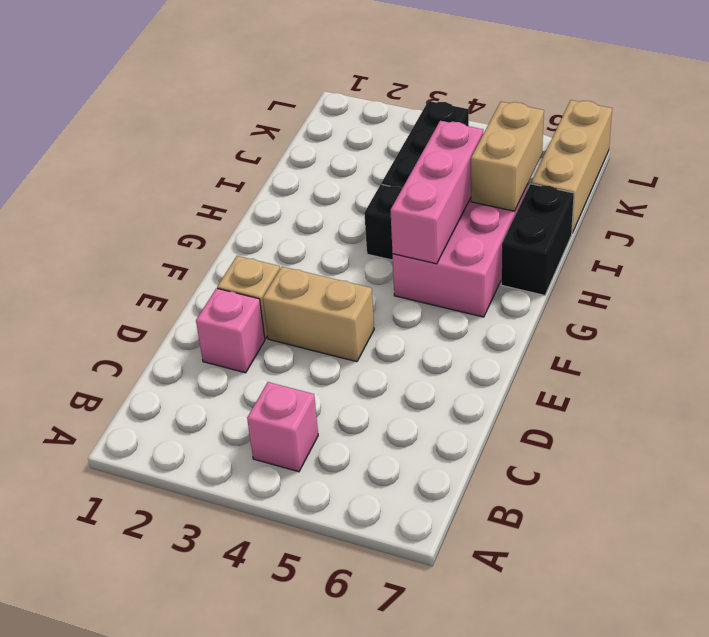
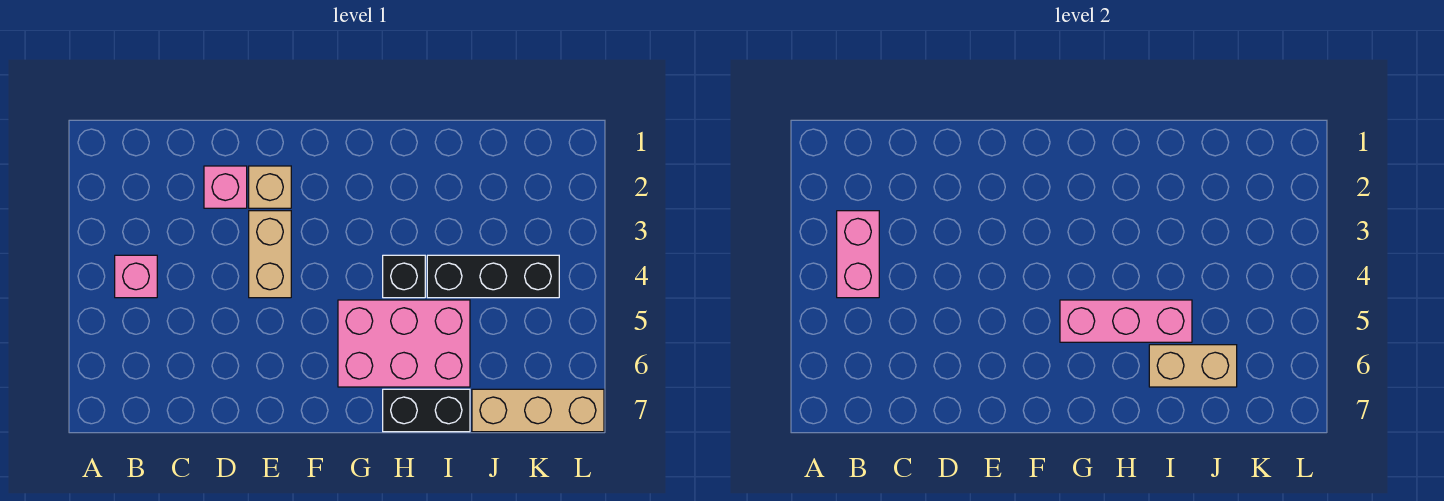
none -> pink 1x2 brick [837,211,879,298]

